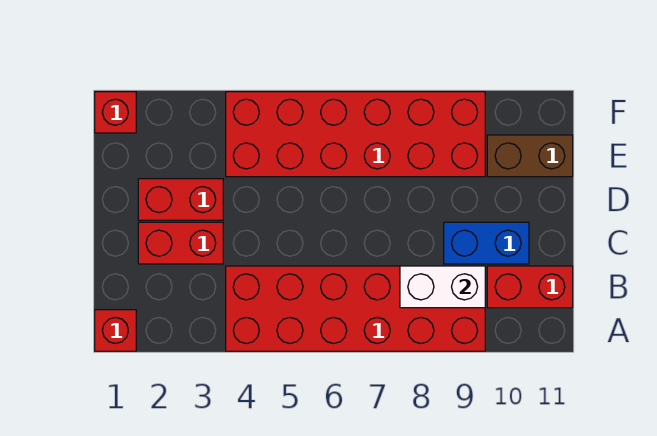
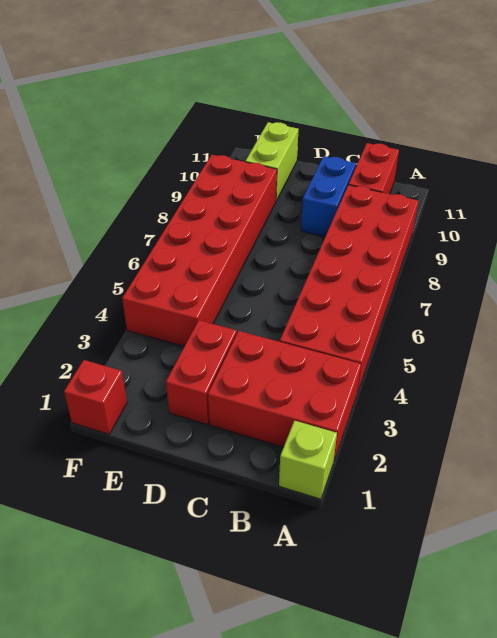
red 1x1 brick [95,310,136,351] -> lime 1x1 brick [279,421,337,499]
white 1x2 brick [400,266,485,308] -> none
red 1x2 brick [138,222,223,264] -> red 2x3 brick [208,331,361,460]
brown 1x2 brick [487,135,573,177] -> lime 1x2 brick [245,122,299,201]

